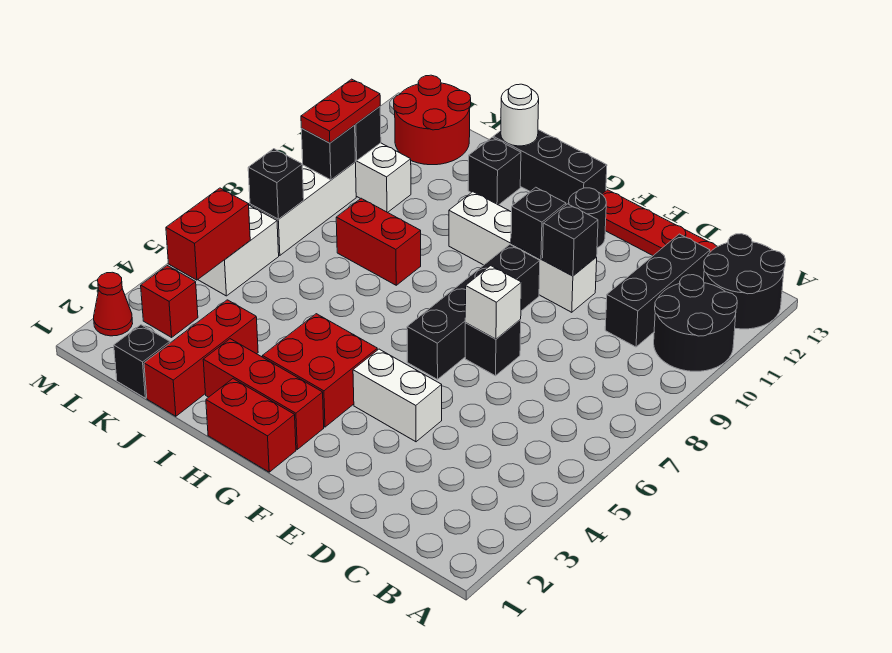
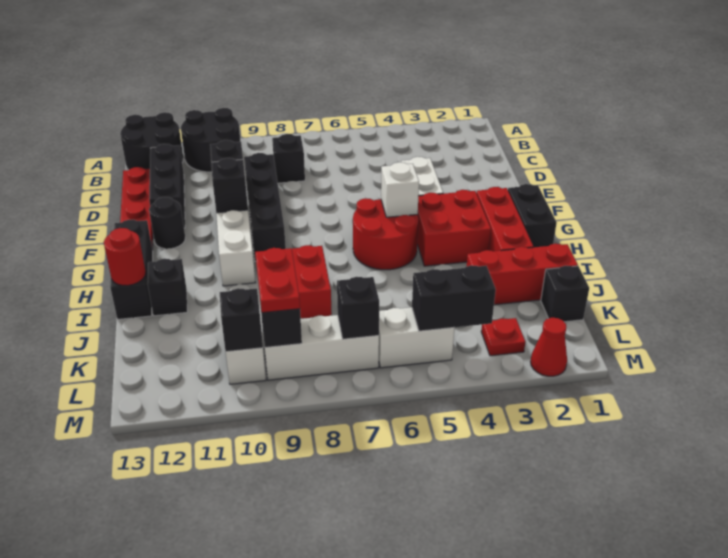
black 1x3 brick [605,234,710,347] -> black 1x3 brick turned to [149,144,185,228]
black 1x1 brick [465,319,521,376] -> black 1x1 brick moved to [272,134,305,183]
white 1x1 brick [465,266,521,339] -> white 1x1 brick moved to [381,162,419,217]
black 1x4 brick [407,245,540,379] -> black 1x4 brick turned to [244,153,286,261]
red 1x2 brick [206,379,296,472] -> black 1x2 brick [508,184,557,247]
white 1x1 round brick [501,84,539,146] -> red 1x1 round brick [104,228,146,286]
red 2x2 round brick [394,75,471,165] -> red 2x2 round brick moved to [353,198,418,270]
red 1x1 brick [141,266,198,337] -> red 1x1 plate [481,318,525,356]
red 1x2 brick [166,188,250,280] -> black 1x2 brick [412,265,496,331]
red 1x2 plate [301,79,380,143] -> red 1x2 plate turned to [255,248,300,313]

